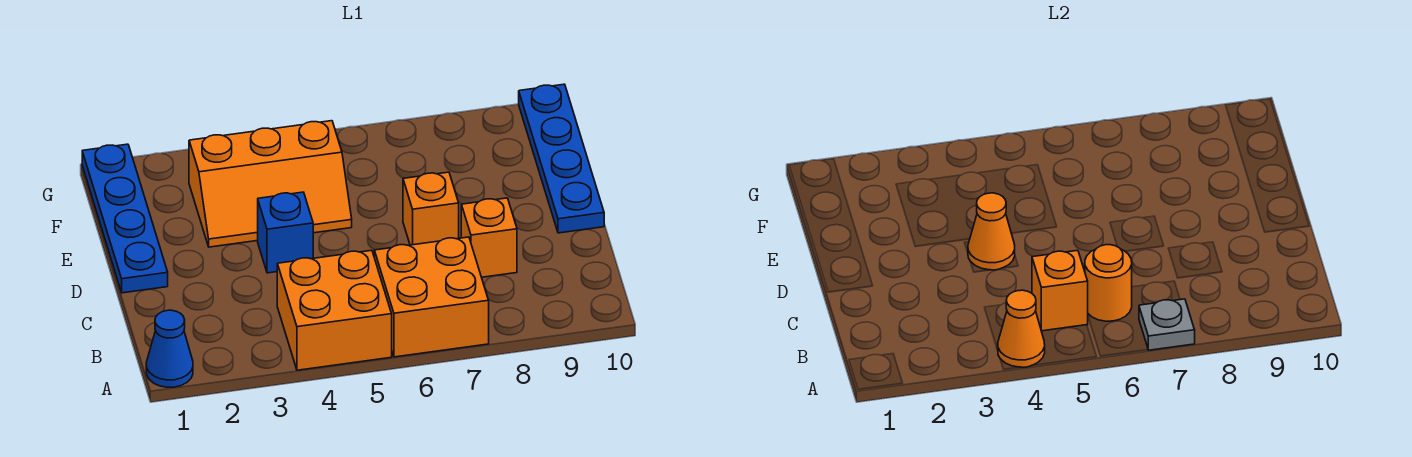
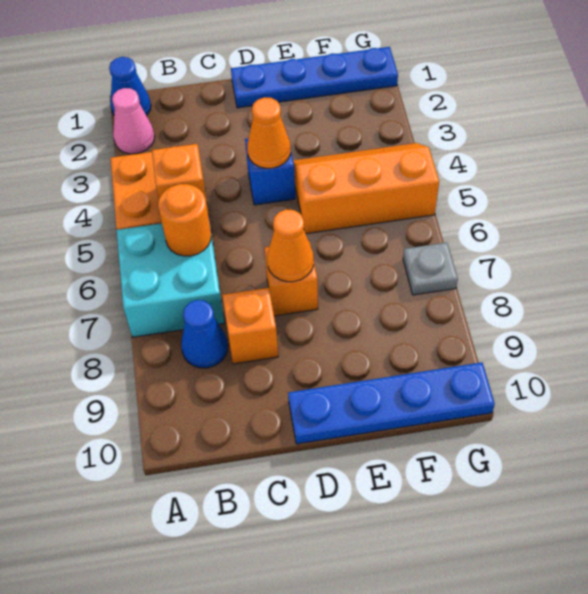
none -> pink 1x1 cone [112,88,155,154]
orange 1x1 cone [998,290,1045,367] -> orange 1x1 cone moved to [267,209,314,282]
orange 2x2 brick [374,237,489,357] -> cyan 2x2 brick [117,223,224,337]
grey 1x1 plate [1139,299,1195,350] -> grey 1x1 plate moved to [403,242,458,295]
none -> blue 1x1 cone [181,300,228,368]
orange 2x3 slope [189,121,352,247] -> orange 2x3 slope turned to [293,143,439,234]

